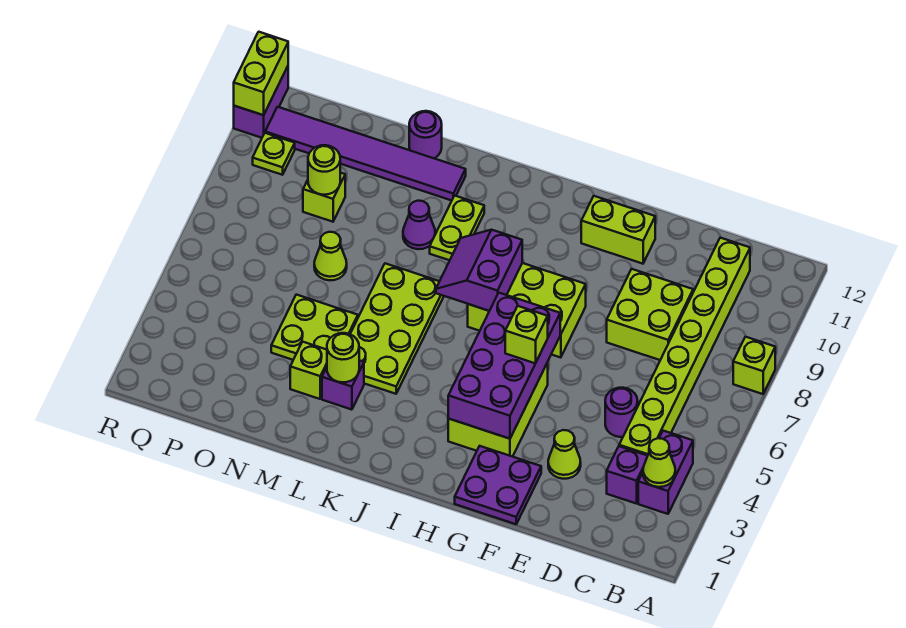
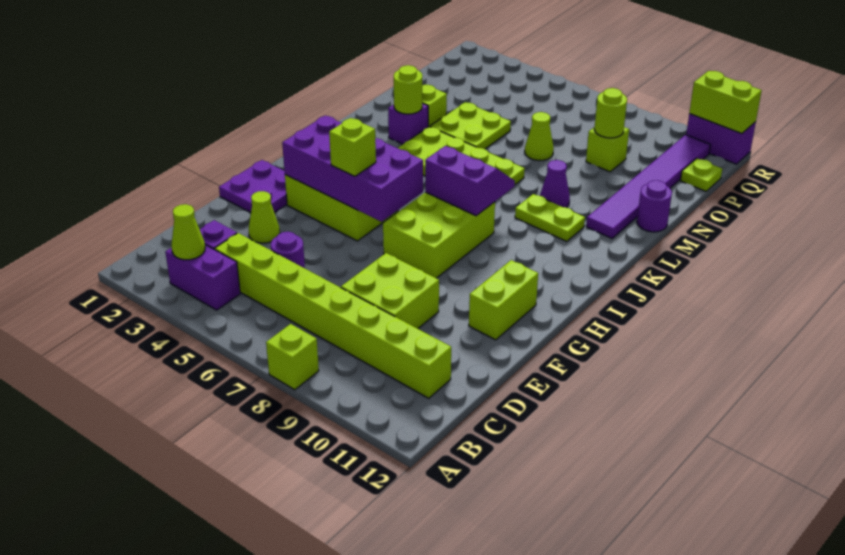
lime 1x1 plate [253,133,295,175] -> lime 1x1 plate moved to [680,158,722,191]

